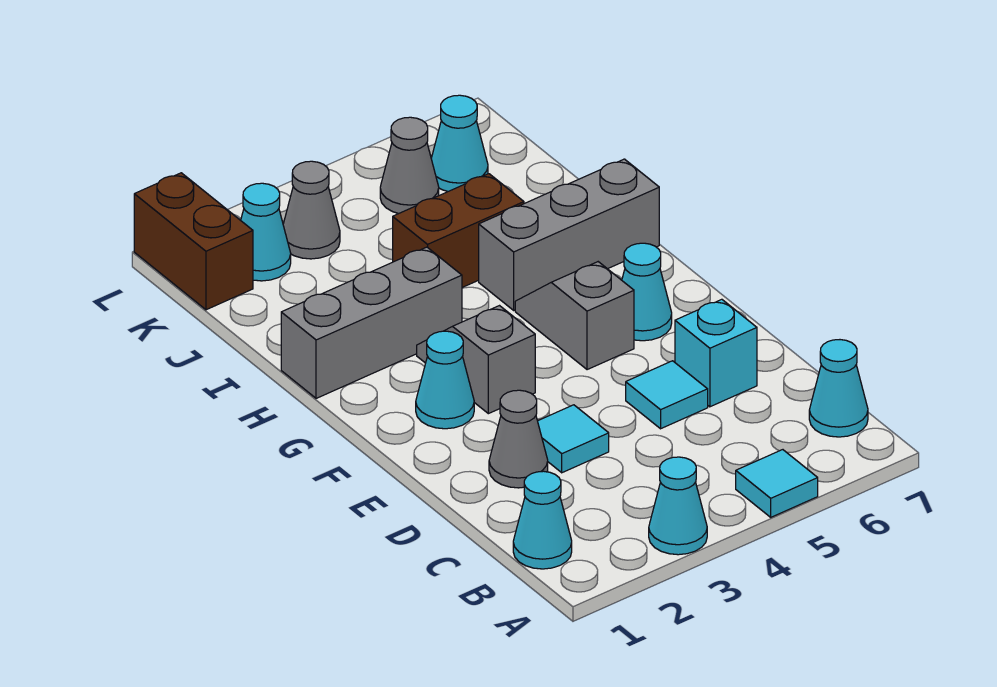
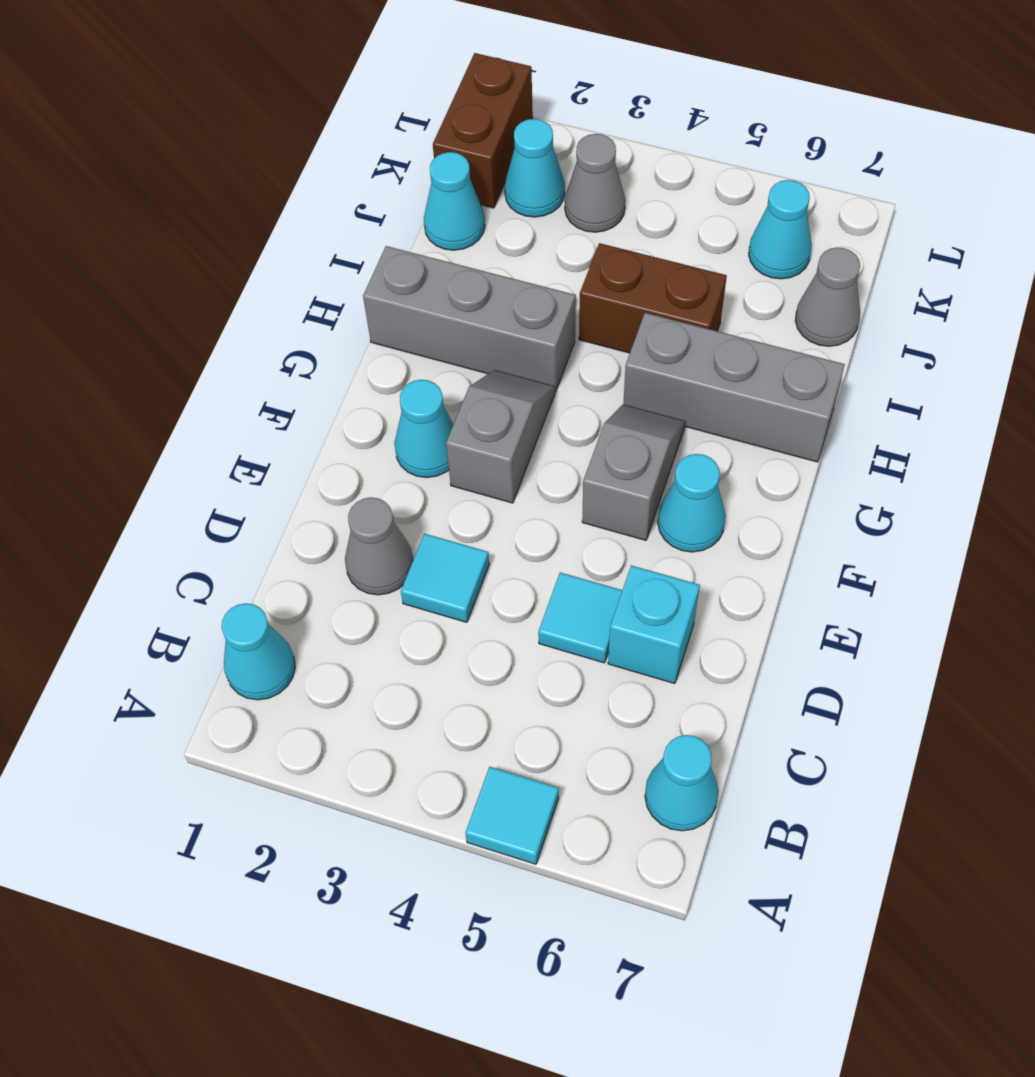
cyan 1x1 cone [649,457,707,555] -> cyan 1x1 cone moved to [424,152,485,250]
grey 1x1 cone [380,117,439,214] -> grey 1x1 cone moved to [795,248,860,346]

